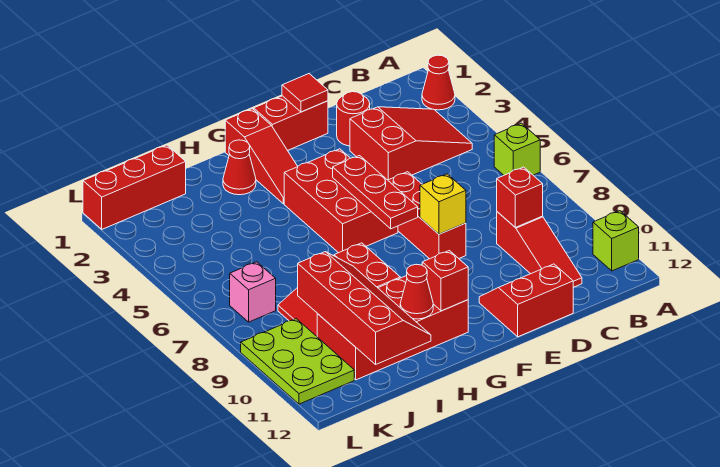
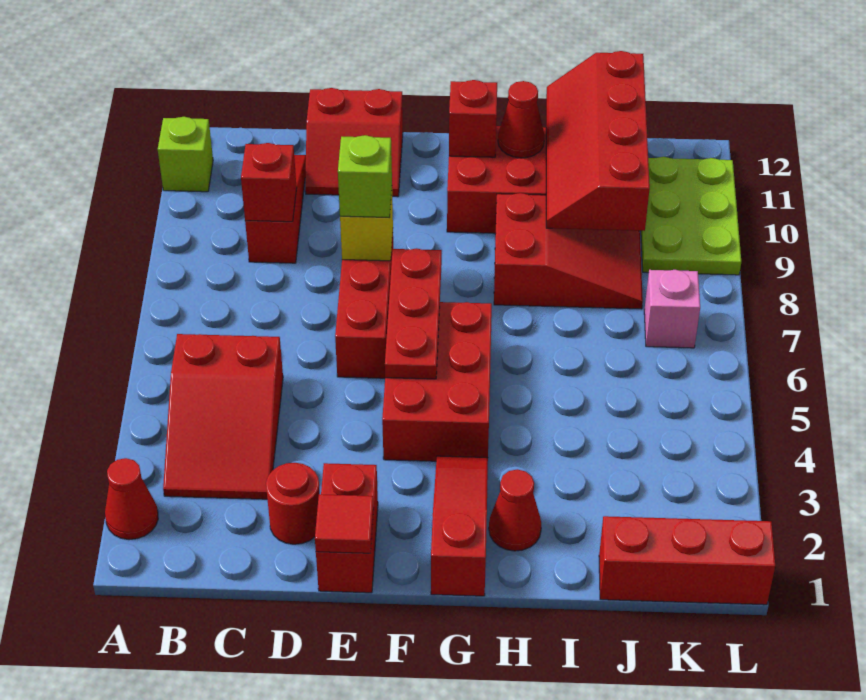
lime 1x1 brick [494,123,540,175] -> lime 1x1 brick moved to [338,135,392,218]
red 2x3 slope [350,107,472,180] -> red 2x3 slope turned to [163,334,283,499]
red 1x2 brick [254,96,328,150] -> red 1x2 brick turned to [316,463,378,593]

